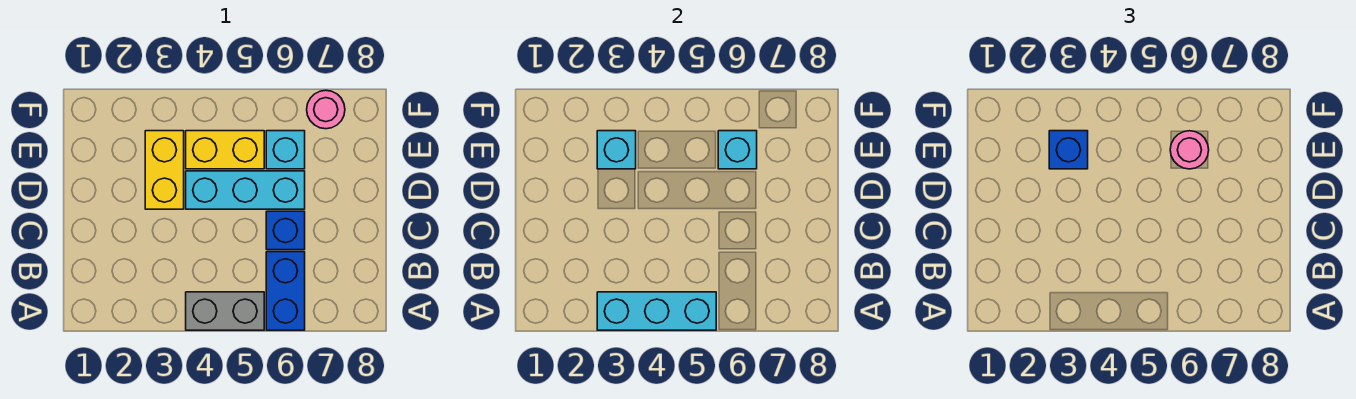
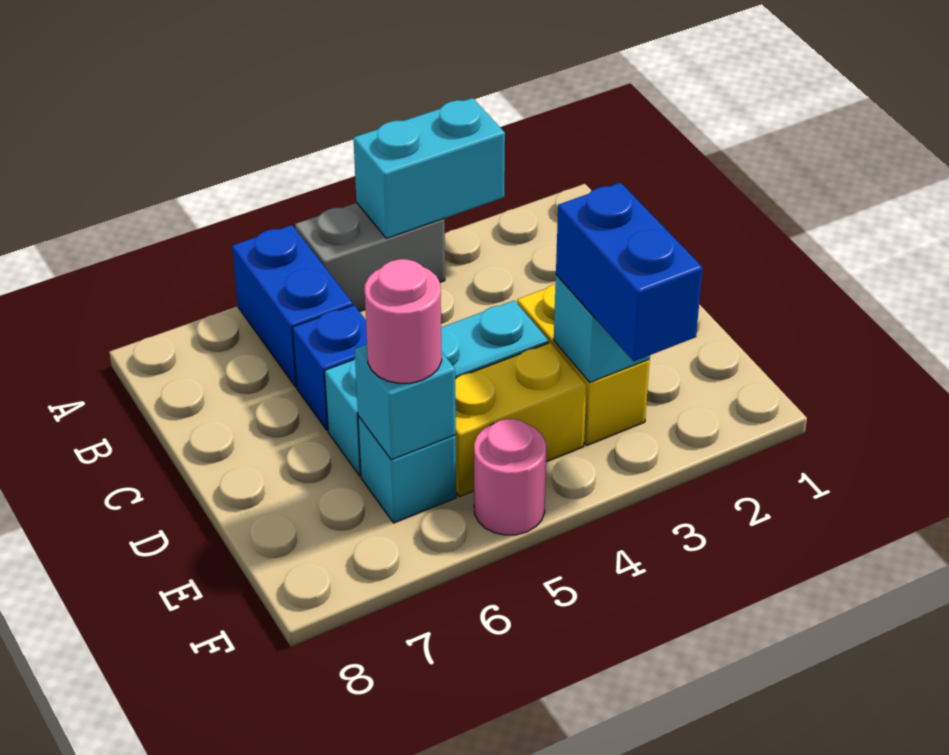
cyan 1x3 brick [597,292,716,330] -> cyan 1x2 brick [353,98,505,238]
blue 1x1 brick [1049,131,1088,169] -> blue 1x2 brick [556,183,703,361]
pink 1x1 round brick [307,90,345,129] -> pink 1x1 round brick moved to [474,419,547,535]

